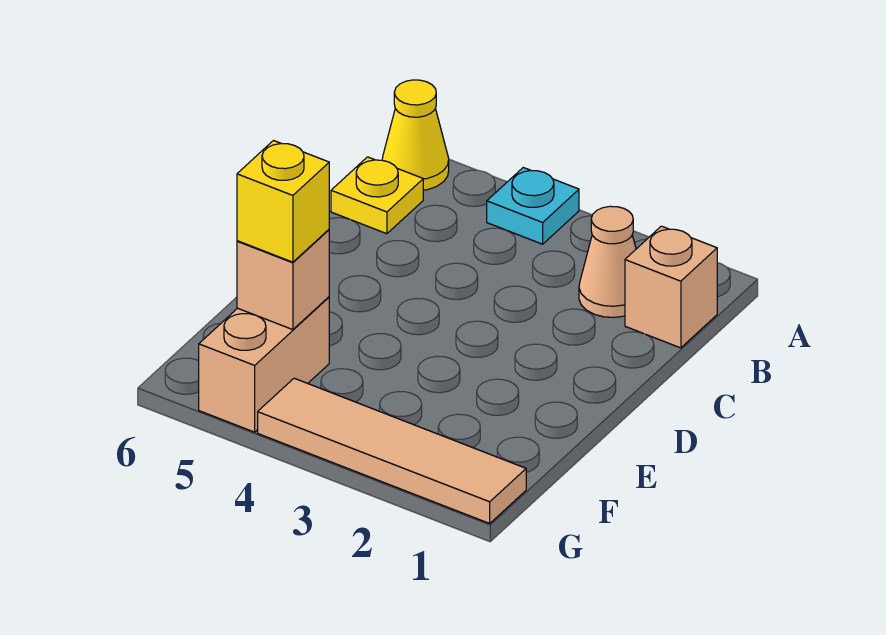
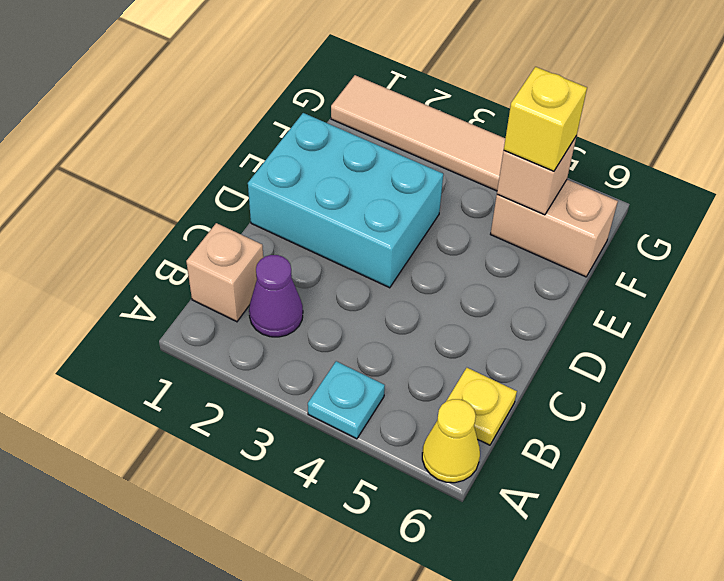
tan 1x1 cone [579,206,636,317] -> purple 1x1 cone [249,255,303,337]
none -> cyan 2x3 brick [248,113,443,288]
tan 1x2 brick [199,297,329,432] -> tan 1x2 brick turned to [491,180,618,277]

